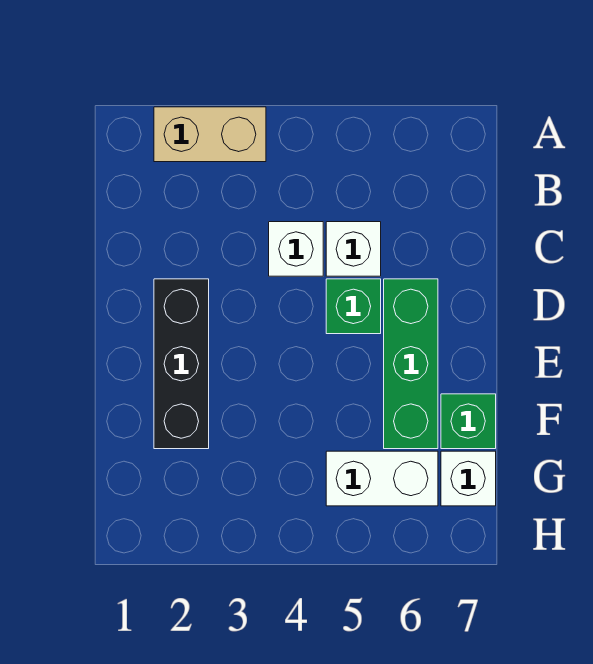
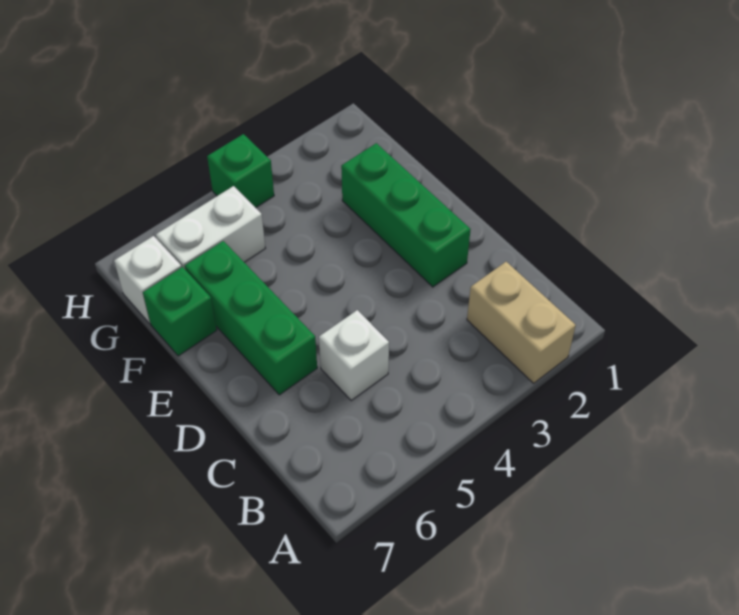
tan 1x2 brick [154,107,266,162] -> tan 1x2 brick turned to [467,262,576,383]
white 1x1 brick [269,222,323,276] -> none
black 1x3 brick [154,279,209,449] -> green 1x3 brick [341,143,471,287]
green 1x1 brick [326,279,381,334] -> green 1x1 brick moved to [207,134,274,208]

